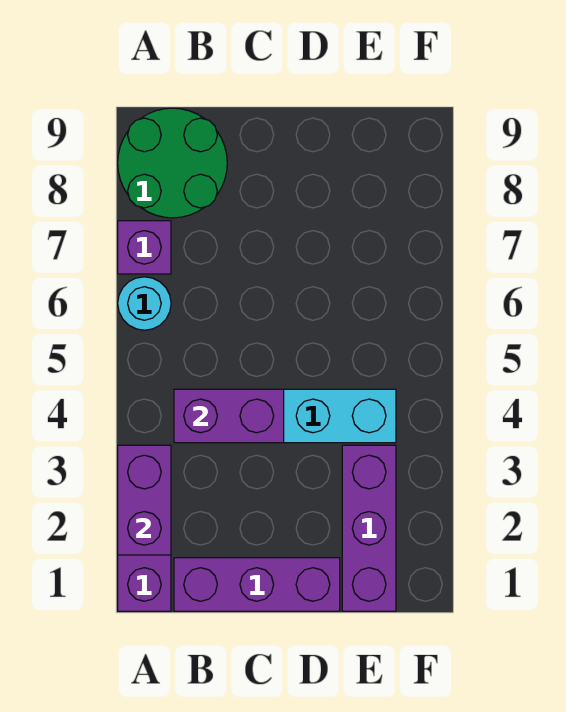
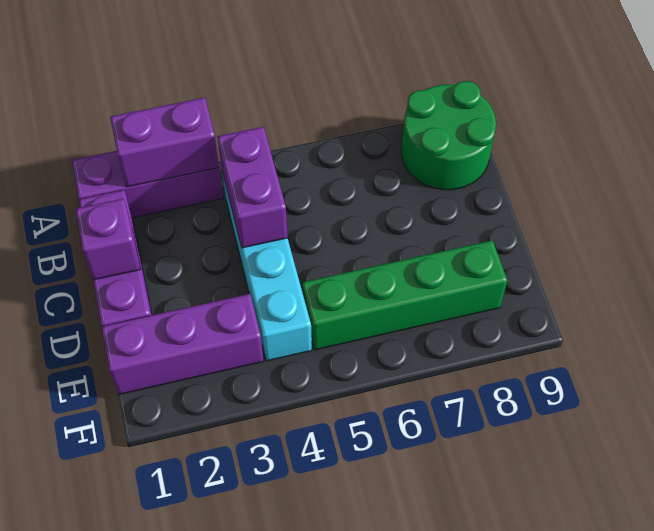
cyan 1x1 round brick [118,277,171,330] -> none
purple 1x1 brick [118,221,171,274] -> purple 1x1 brick moved to [75,199,141,280]
none -> green 1x4 brick [302,240,507,350]

